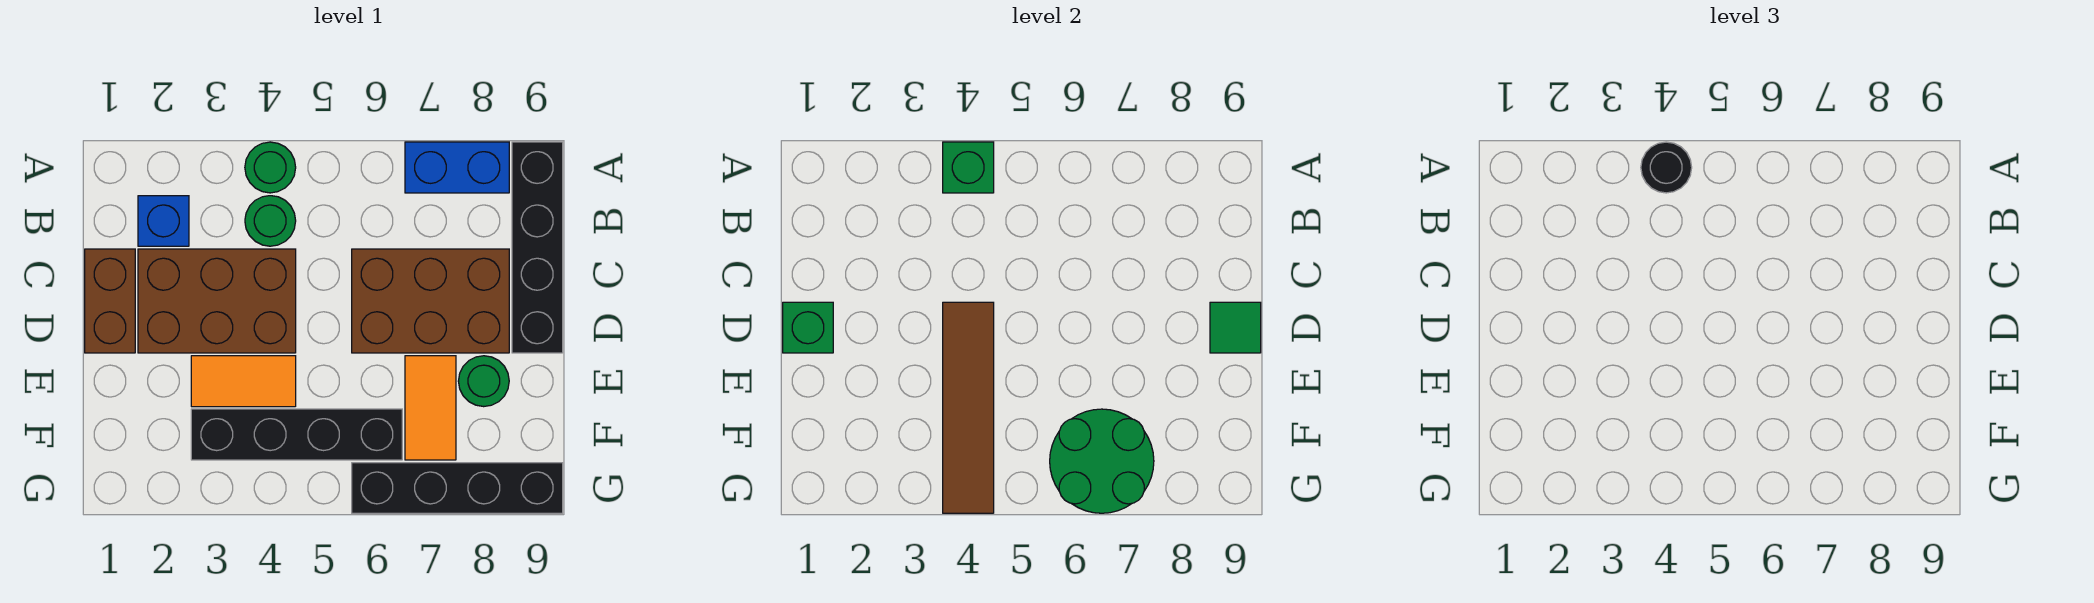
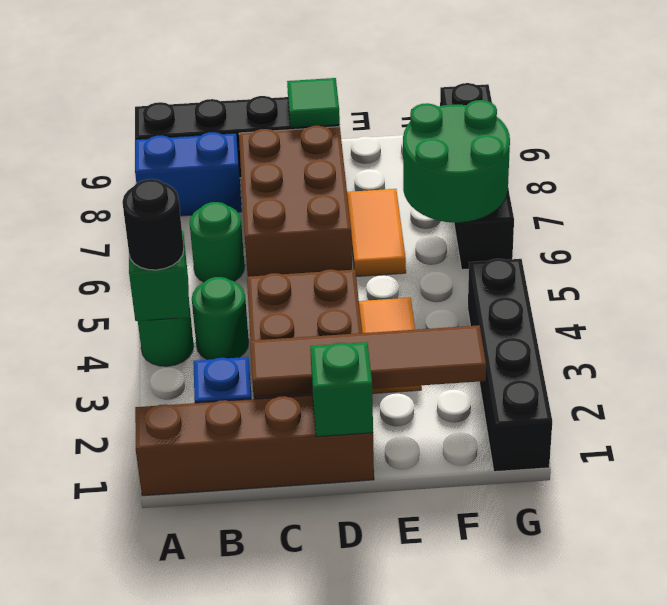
blue 1x2 brick [405,142,509,193] -> blue 1x2 brick turned to [135,132,242,216]
brown 1x2 brick [85,249,135,353] -> brown 1x4 brick [135,395,374,496]
brown 1x4 tile [943,302,994,513] -> brown 1x4 tile moved to [250,325,486,397]
orange 1x2 tile [405,356,456,460] -> orange 1x2 tile turned to [347,189,406,277]
green 1x1 round brick [458,356,509,407] -> green 1x1 round brick moved to [190,202,245,282]
black 1x4 brick [191,409,402,460] -> black 1x4 brick moved to [468,259,552,472]

